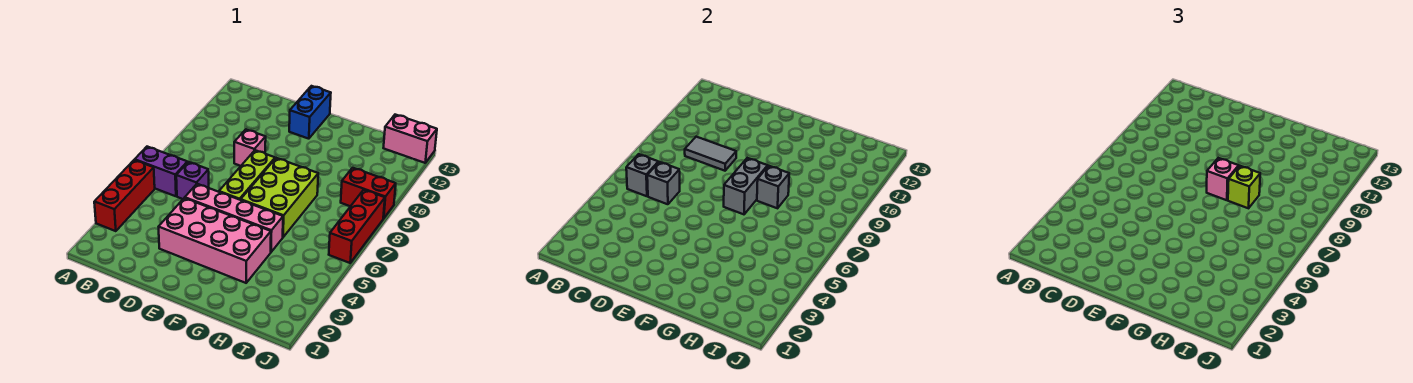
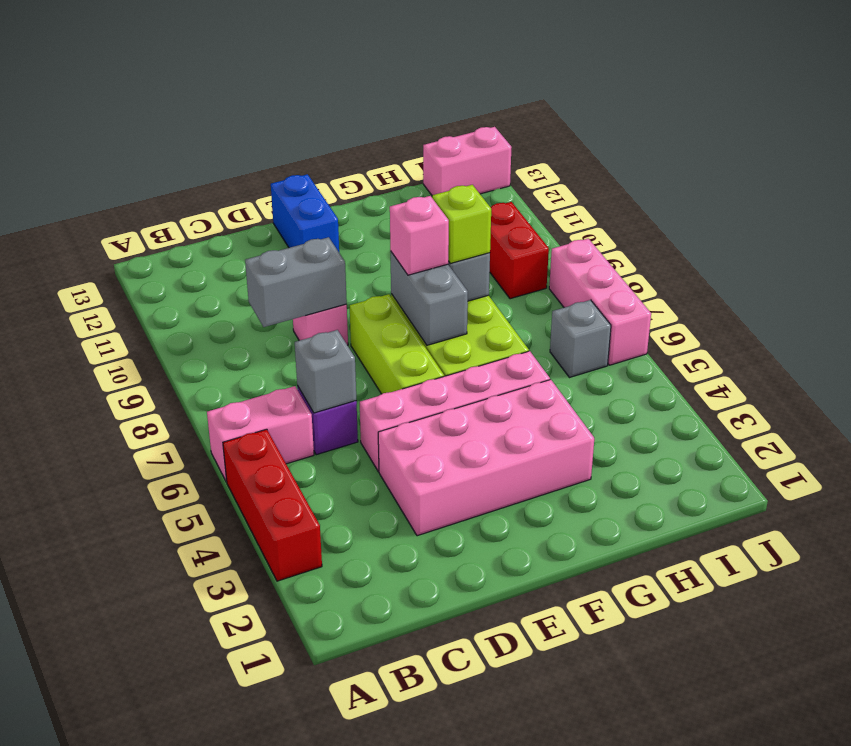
purple 1x2 brick [135,147,187,196] -> pink 1x2 brick [207,386,314,482]
grey 1x1 brick [626,154,658,196] -> grey 1x1 brick moved to [550,300,611,378]
grey 1x2 tile [685,137,736,171] -> grey 1x2 brick [245,237,347,327]
red 1x2 brick [341,168,396,218] -> red 1x2 brick turned to [490,202,549,299]
red 1x3 brick [329,190,385,263] -> pink 1x3 brick [549,238,651,365]

